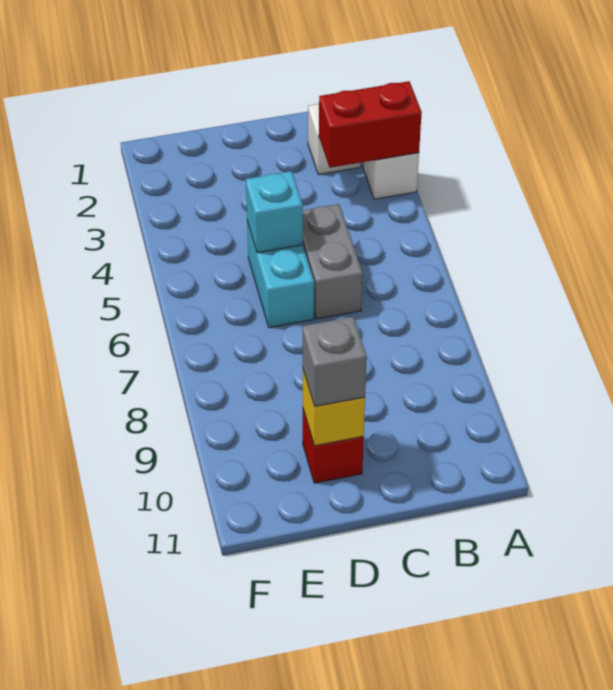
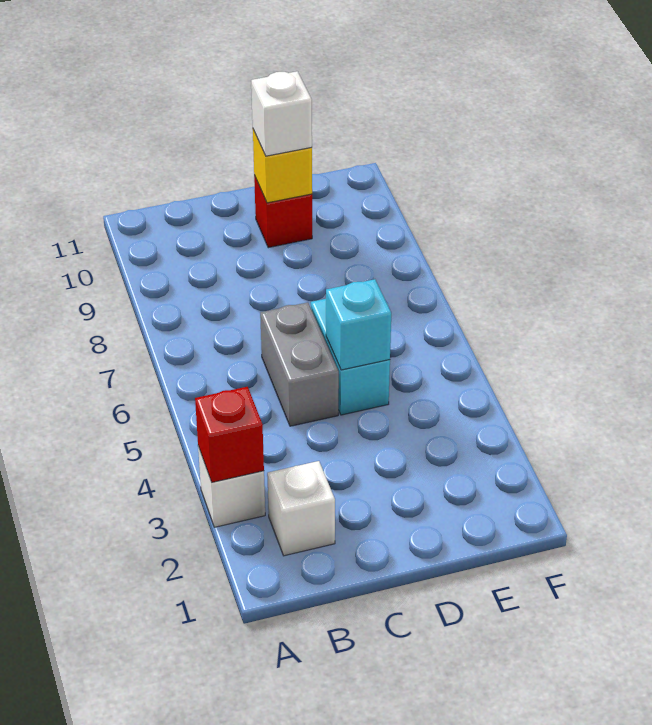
red 1x2 brick [319,81,422,168] -> red 1x1 brick [195,387,264,482]
grey 1x1 brick [303,317,367,406] -> white 1x1 brick [251,71,312,156]

